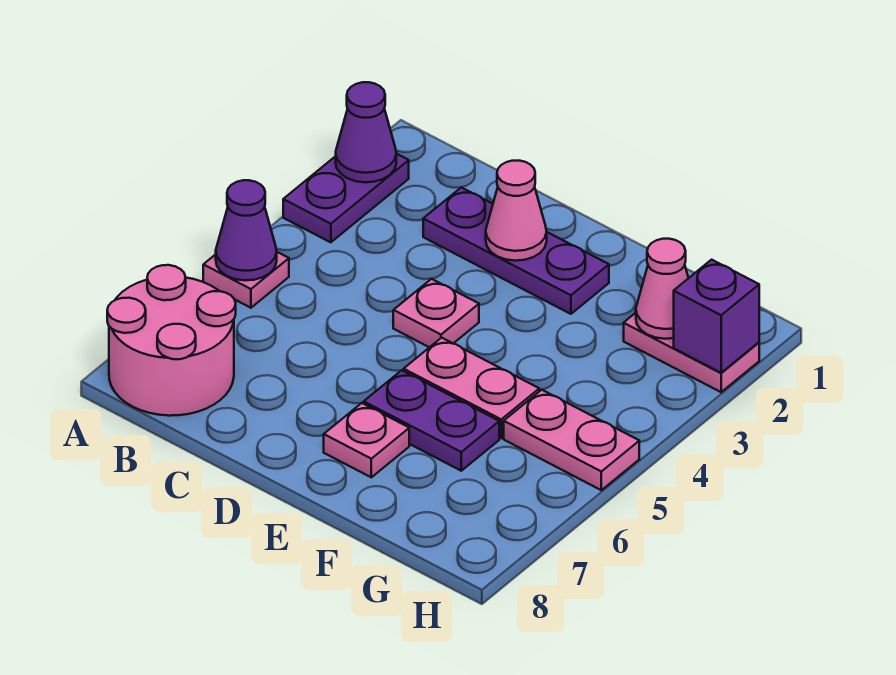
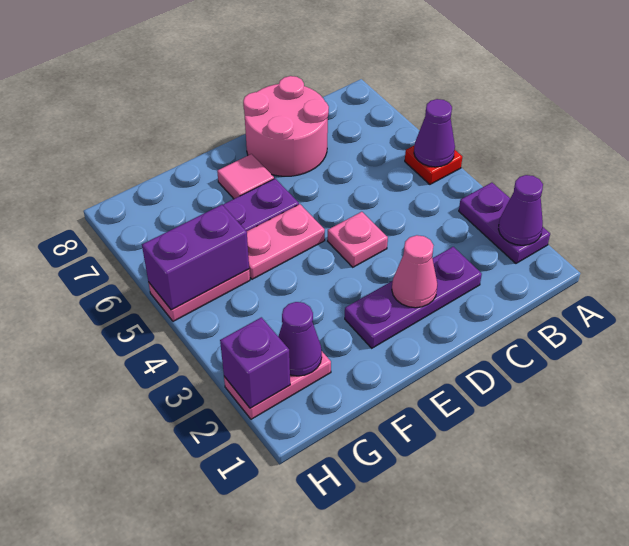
pink 1x1 plate [203,252,289,308] -> red 1x1 plate [405,145,462,184]
pink 2x2 round brick [107,265,236,416] -> pink 2x2 round brick moved to [243,76,329,176]
pink 1x1 plate [324,403,409,477] -> pink 1x1 tile [217,154,274,199]
pink 1x1 cone [636,239,688,339] -> purple 1x1 cone [278,302,322,376]
none -> purple 1x2 brick [142,205,249,310]

